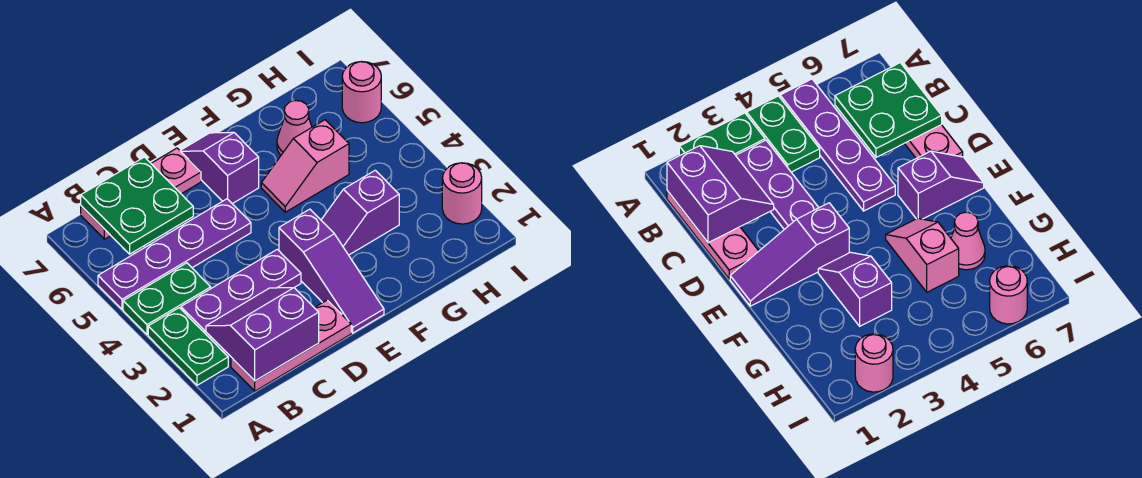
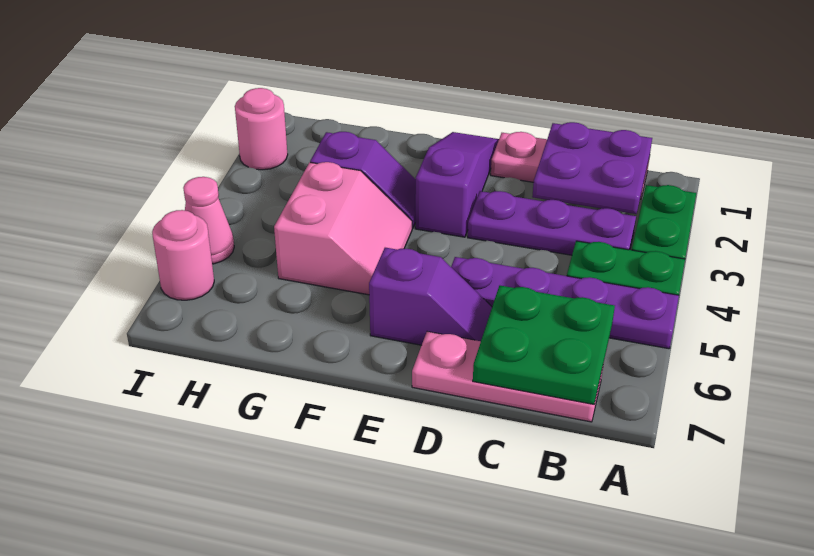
purple 2x2 slope [206,288,319,381] -> purple 2x2 plate [532,122,652,214]
purple 1x2 slope [180,132,259,204] -> purple 1x2 slope turned to [369,248,492,345]
pink 1x2 slope [261,120,349,212] -> pink 2x2 slope [274,162,413,295]
pink 1x1 cone [277,101,312,155] -> pink 1x1 cone moved to [183,177,234,264]

